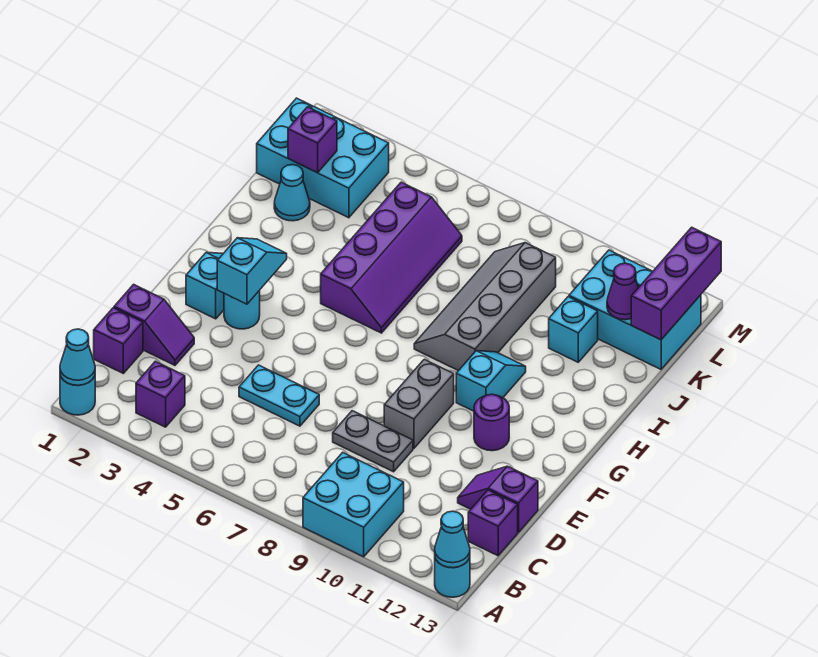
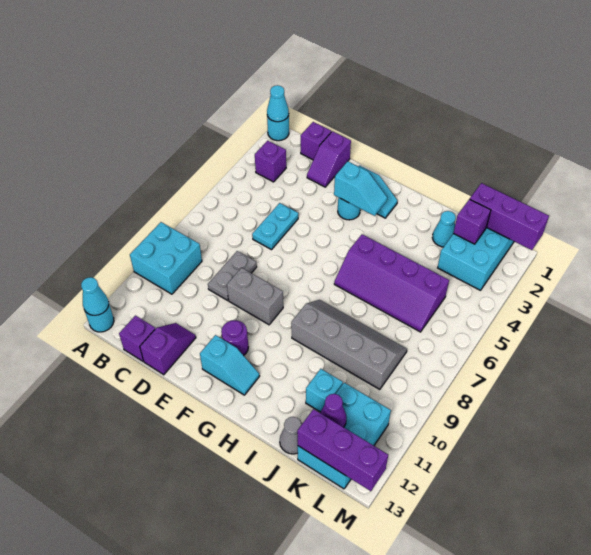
cyan 1x2 slope [456,351,526,411] -> cyan 1x2 slope moved to [200,335,260,395]
none -> grey 1x1 cone [280,417,302,454]
none -> purple 1x3 brick [470,183,549,250]

